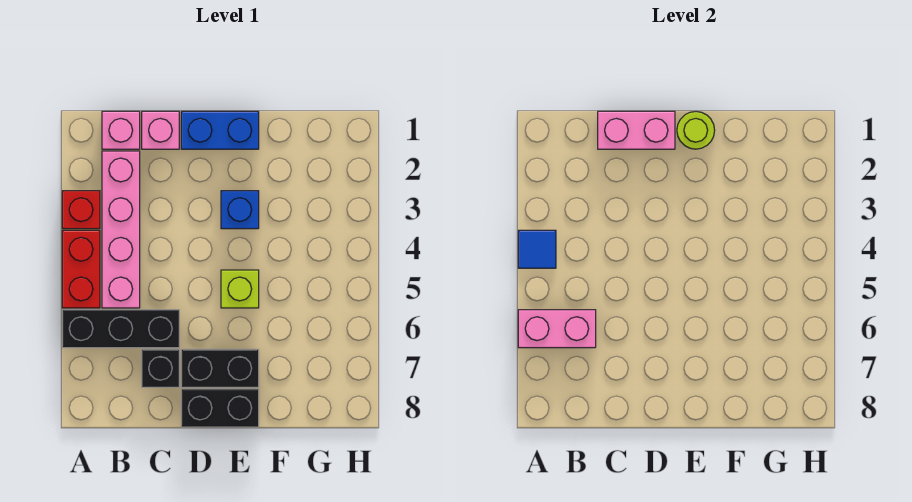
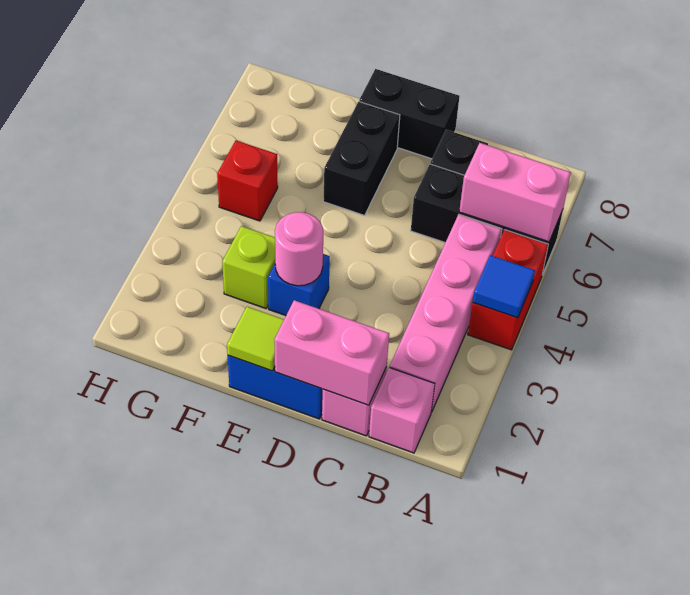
red 1x1 brick [62,191,100,229] -> red 1x1 brick moved to [217,141,278,221]
black 1x2 brick [181,349,259,387] -> black 1x2 brick turned to [323,102,400,215]
lime 1x1 round brick [677,112,715,149] -> lime 1x1 tile [227,307,284,371]
none -> pink 1x1 round brick [275,212,323,286]
lime 1x1 brick [221,270,259,308] -> lime 1x1 brick moved to [222,226,275,308]

